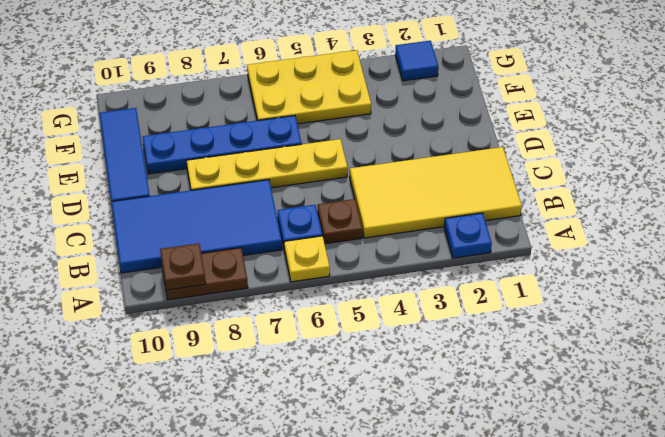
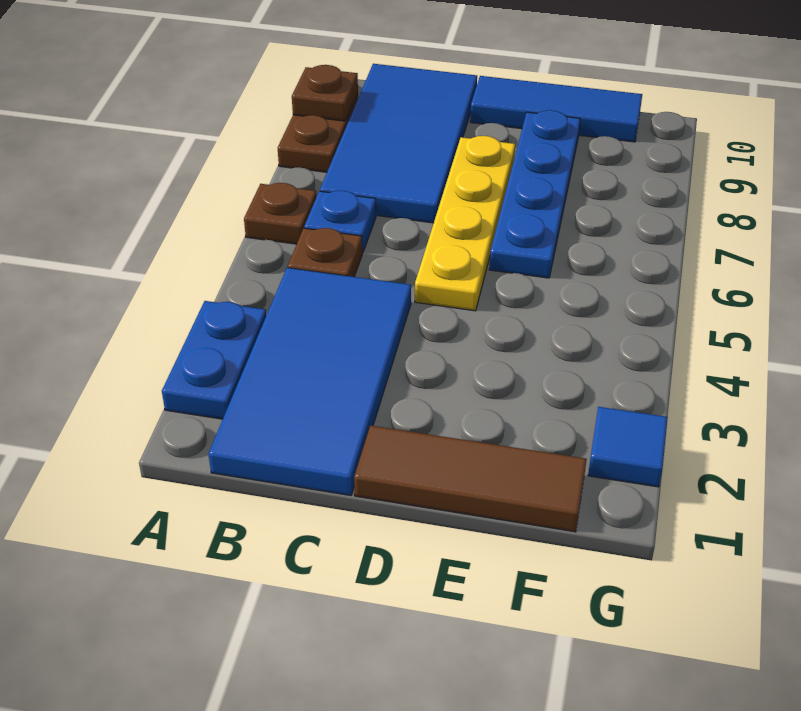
blue 1x1 plate [444,213,492,258] -> blue 1x2 plate [162,301,266,419]
yellow 1x1 plate [284,236,330,282] -> brown 1x1 plate [244,183,317,244]
yellow 2x4 tile [350,147,522,238] -> blue 2x4 tile [208,268,411,495]
none -> brown 1x3 tile [354,426,587,532]
yellow 2x3 plate [247,50,371,124] -> none

